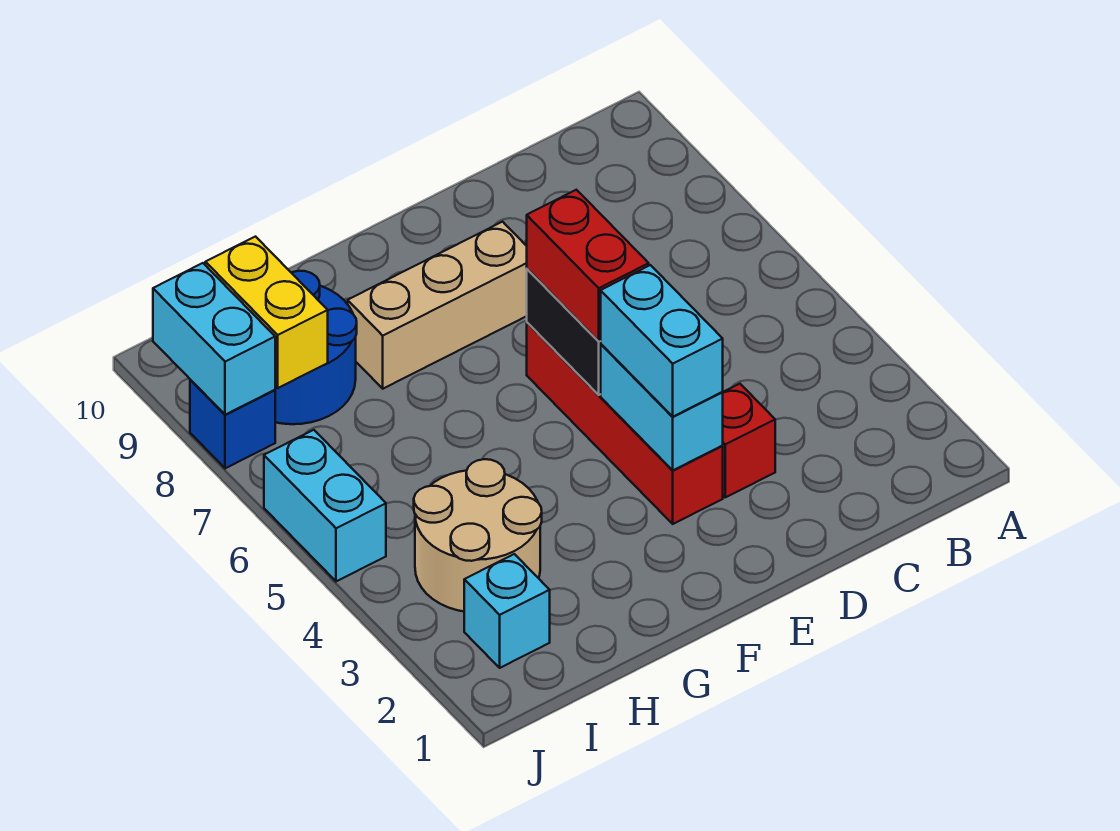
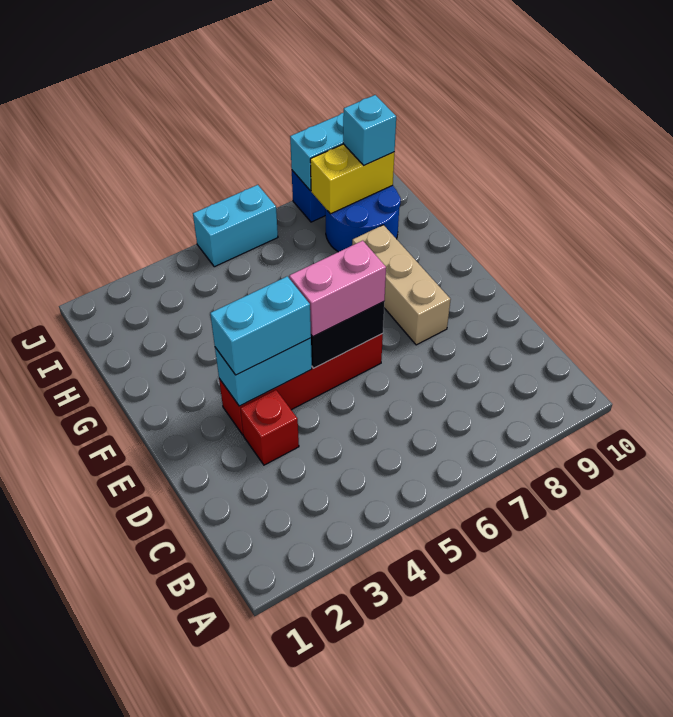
red 1x2 brick [527,190,649,341] -> pink 1x2 brick [289,241,386,337]
tan 2x2 round brick [414,459,542,611] -> none
cyan 1x1 brick [464,554,550,668] -> cyan 1x1 brick moved to [343,95,396,165]

